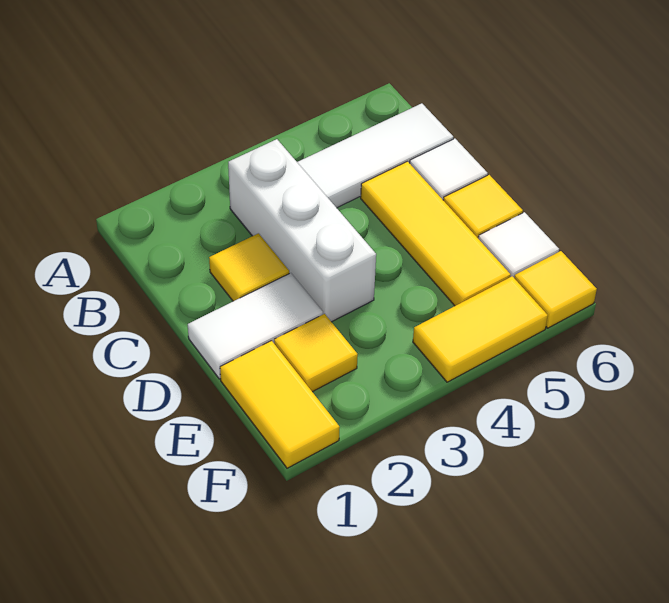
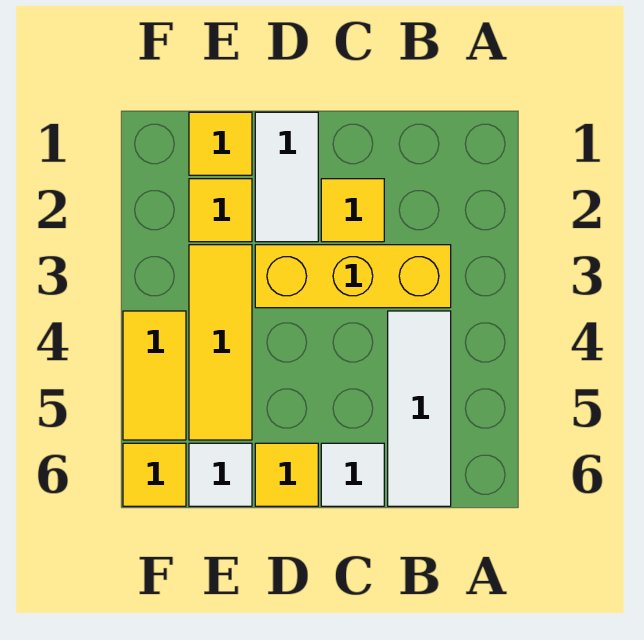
white 1x3 brick [228,139,376,322] -> yellow 1x3 brick [255,245,451,308]
yellow 1x3 tile [361,161,511,306] -> yellow 1x3 tile turned to [189,245,252,440]
yellow 1x2 tile [220,341,340,468] -> yellow 1x1 tile [189,112,252,175]

